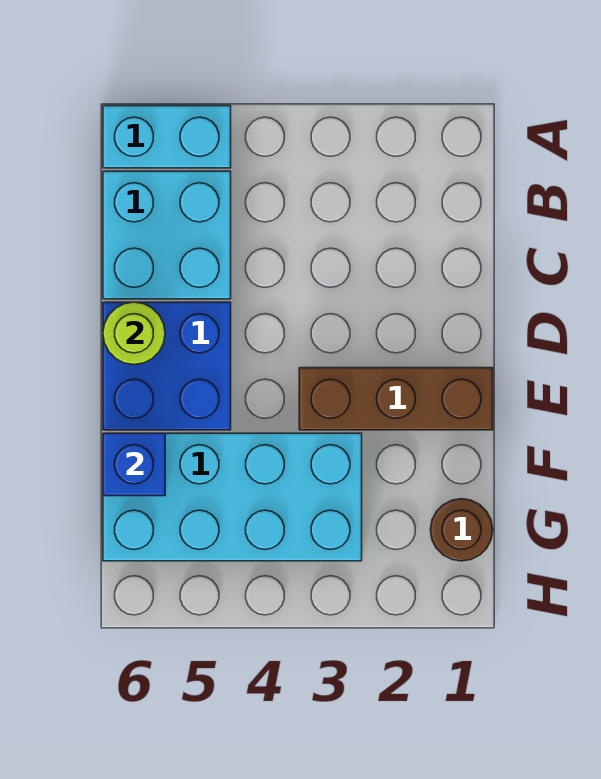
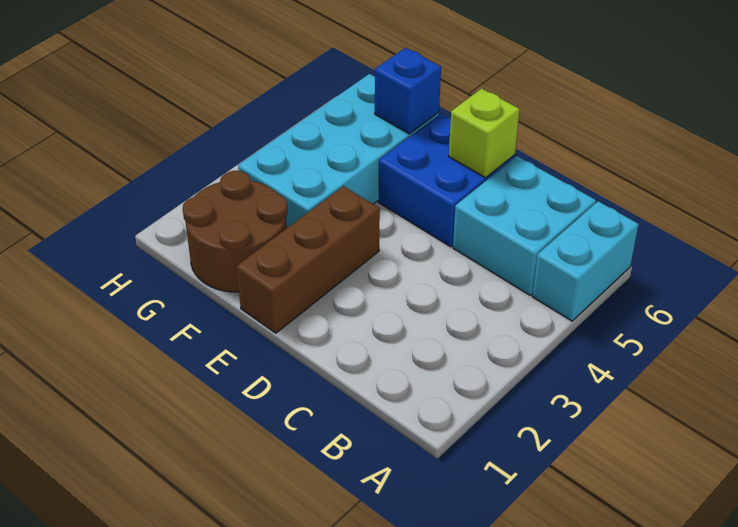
lime 1x1 round brick [103,302,165,364] -> lime 1x1 brick [449,88,519,178]
brown 1x1 round brick [430,499,493,561] -> brown 2x2 round brick [183,171,288,292]

